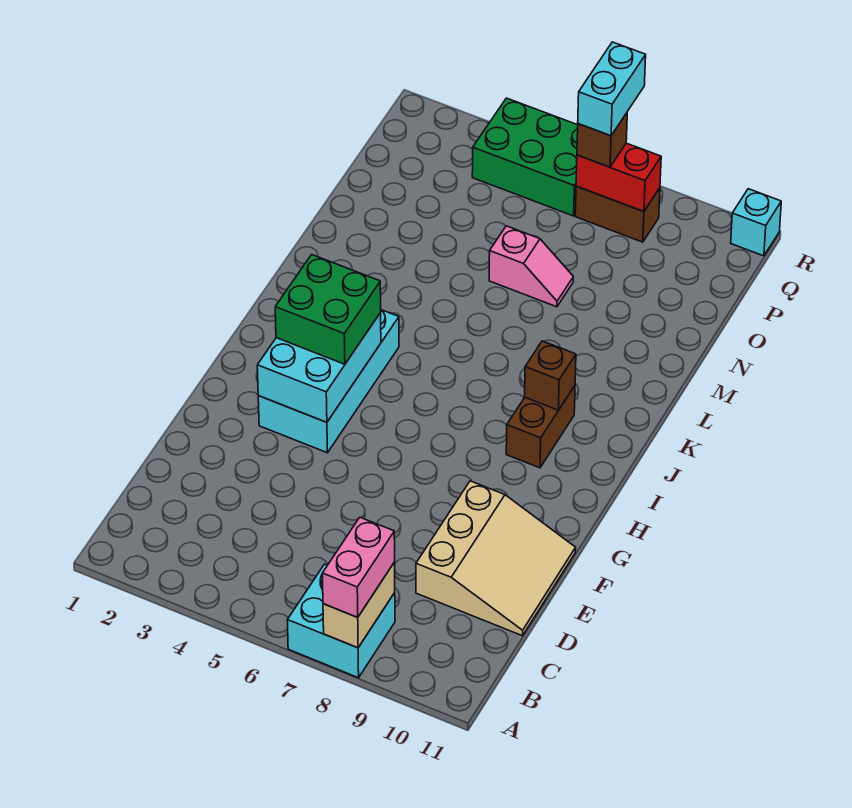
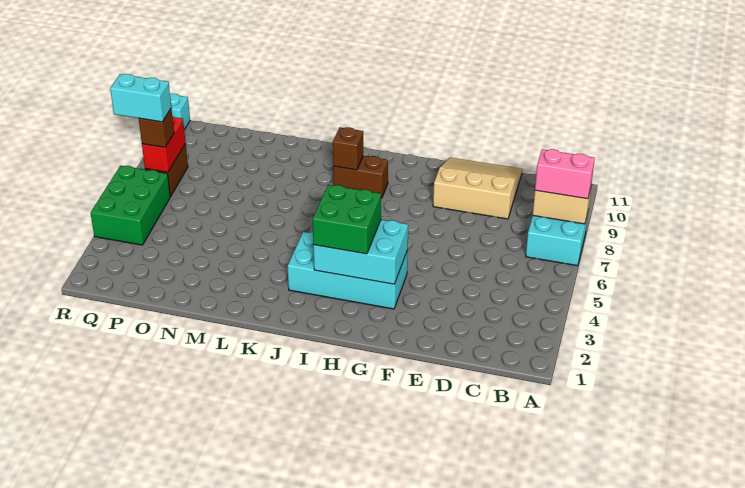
pink 1x2 slope [489,226,573,307] -> none

